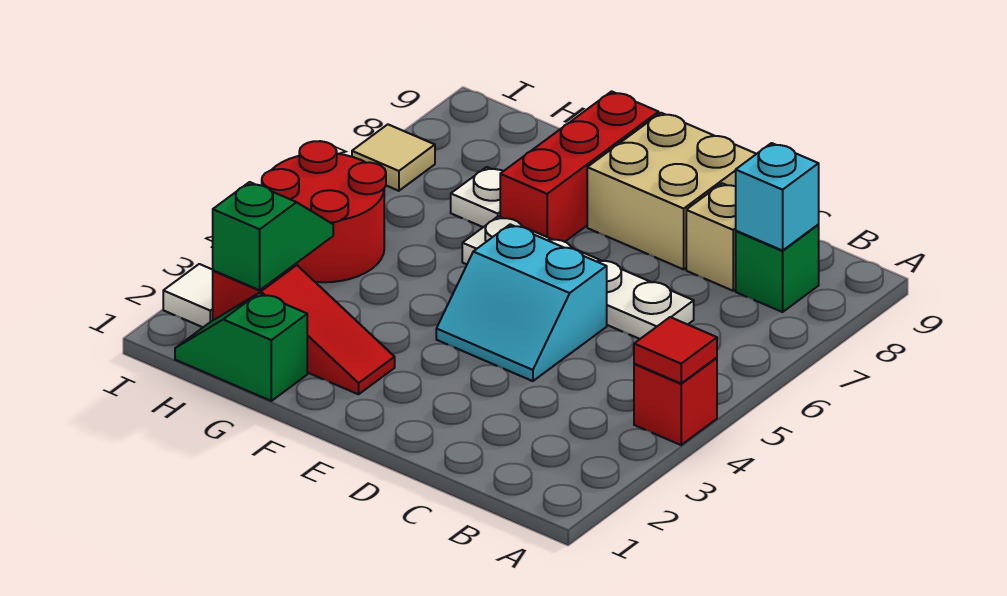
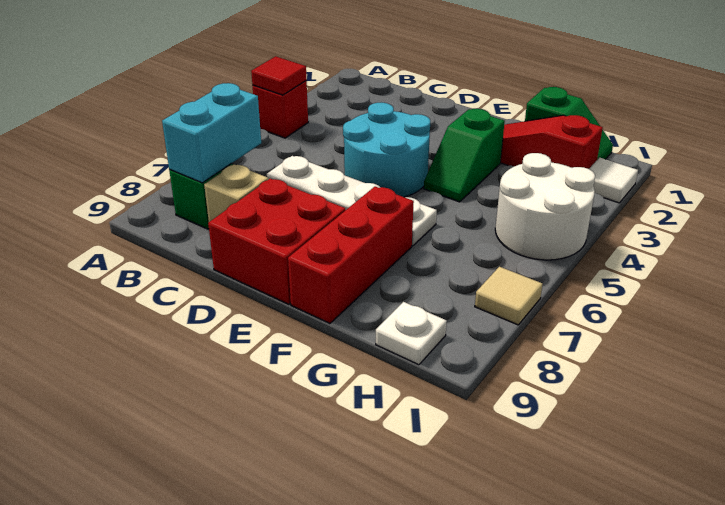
cyan 1x1 brick [736,143,819,251] -> cyan 1x2 brick [162,83,261,183]
cyan 2x2 slope [436,224,607,381] -> cyan 2x2 round brick [343,103,430,197]
tan 2x2 brick [587,113,756,269] -> red 2x2 brick [208,179,345,304]
white 1x1 plate [451,167,503,227] -> white 1x1 plate moved to [376,302,447,365]
green 1x2 slope [213,182,333,290] -> green 1x2 slope moved to [424,109,505,202]
red 2x2 round brick [262,141,386,282] -> white 2x2 round brick [495,153,595,260]

